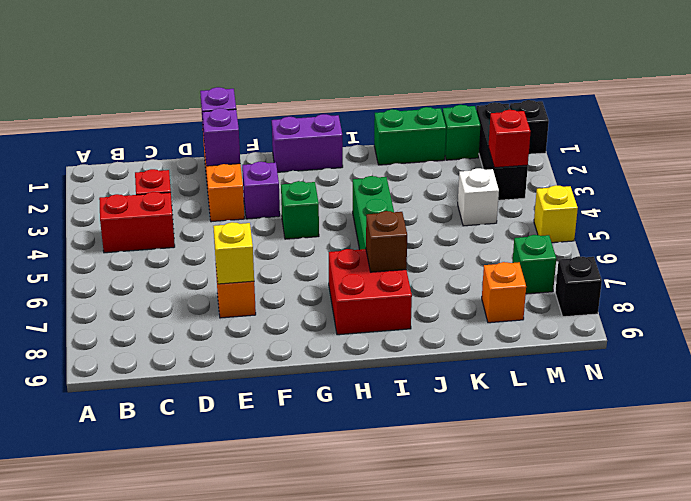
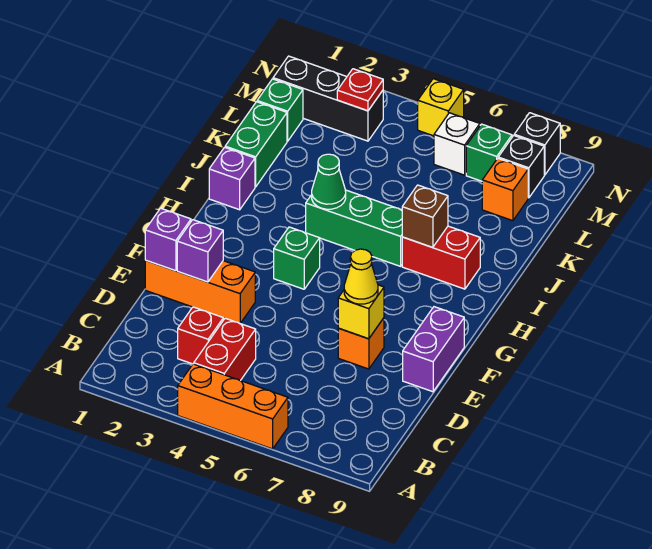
none -> orange 1x3 brick [178,364,288,449]
none -> yellow 1x1 cone [344,249,378,304]
purple 1x1 brick [242,162,280,219] -> purple 1x1 brick moved to [209,147,255,210]
purple 1x2 brick [272,114,343,172] -> purple 1x2 brick moved to [403,307,464,392]
red 2x2 brick [329,249,412,335] -> red 1x2 brick [402,226,480,289]
none -> green 1x1 cone [312,154,346,209]
white 1x1 brick [458,168,499,226] -> white 1x1 brick moved to [434,113,480,175]
red 1x1 brick [488,110,531,168] -> red 1x1 plate [337,69,383,111]
black 1x1 brick [510,100,549,154] -> black 1x1 brick moved to [498,136,544,198]

